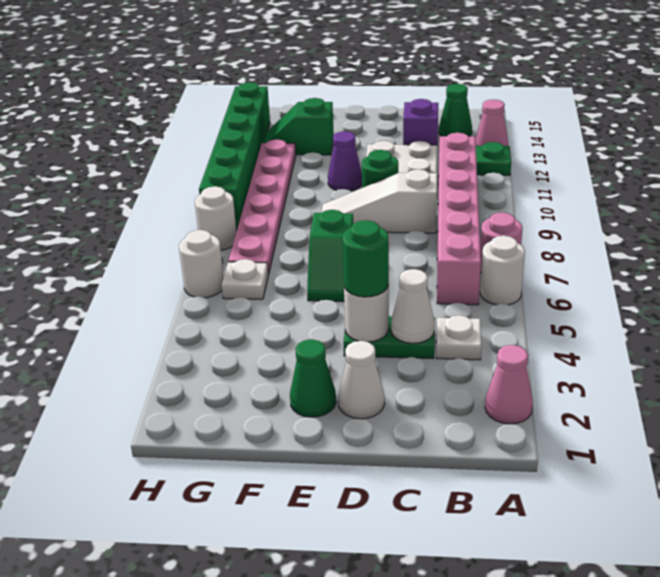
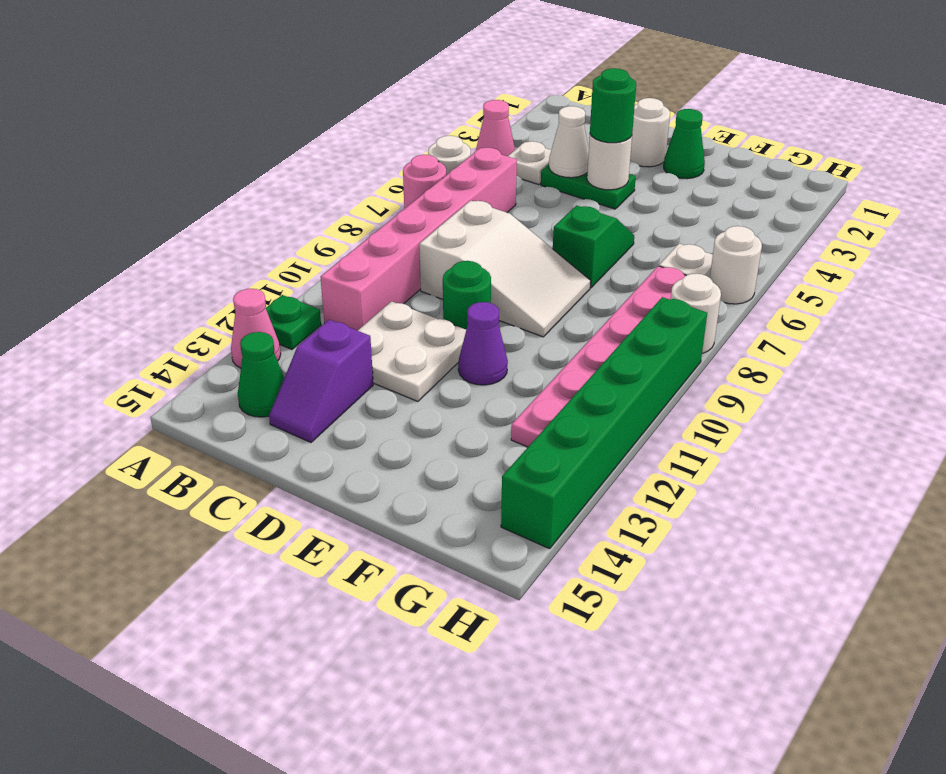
pink 1x1 cone [485,345,533,424] -> pink 1x1 cone moved to [476,100,515,156]
white 1x3 slope [321,169,437,233] -> white 2x3 slope [419,201,591,337]
white 1x1 cone [338,341,385,419] -> white 1x1 round brick [630,98,670,167]
green 1x2 slope [264,98,334,155] -> none

